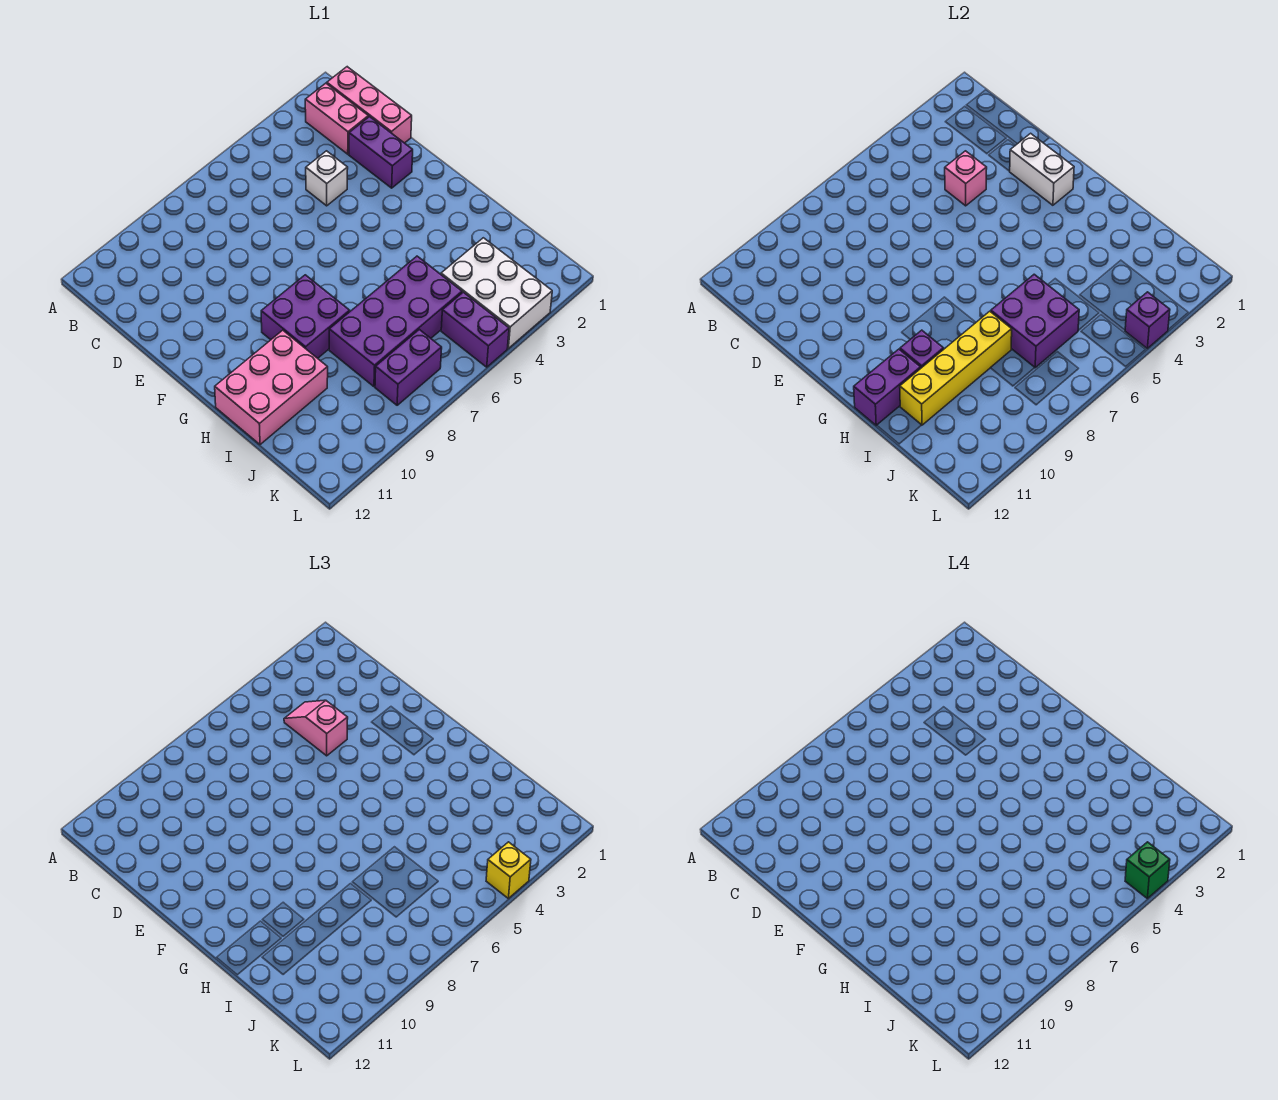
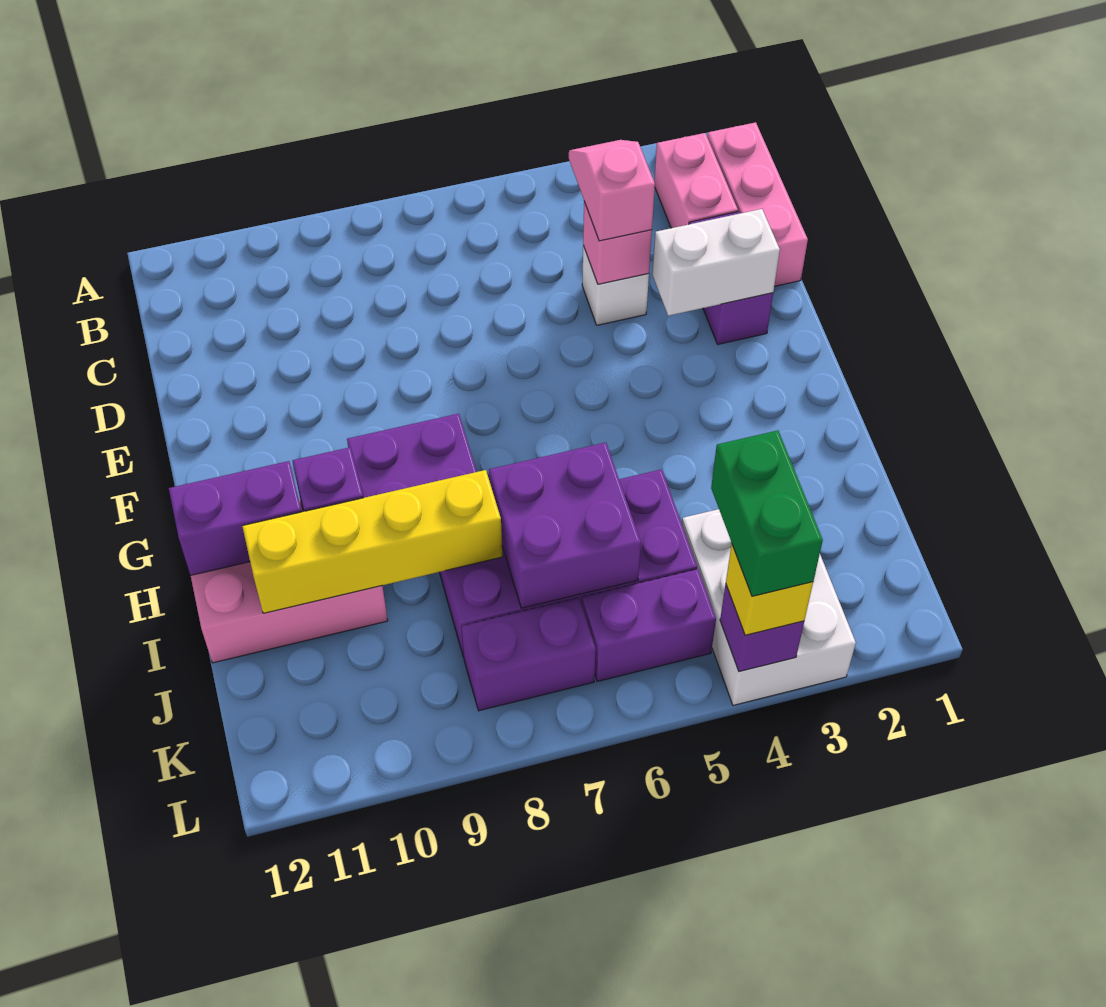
white 1x2 brick [1010,133,1074,205] -> white 1x2 brick turned to [652,209,780,316]
purple 1x2 brick [441,292,509,367] -> purple 1x2 brick turned to [582,569,716,681]
green 1x1 brick [1125,842,1170,898] -> green 1x2 brick [711,430,823,596]

